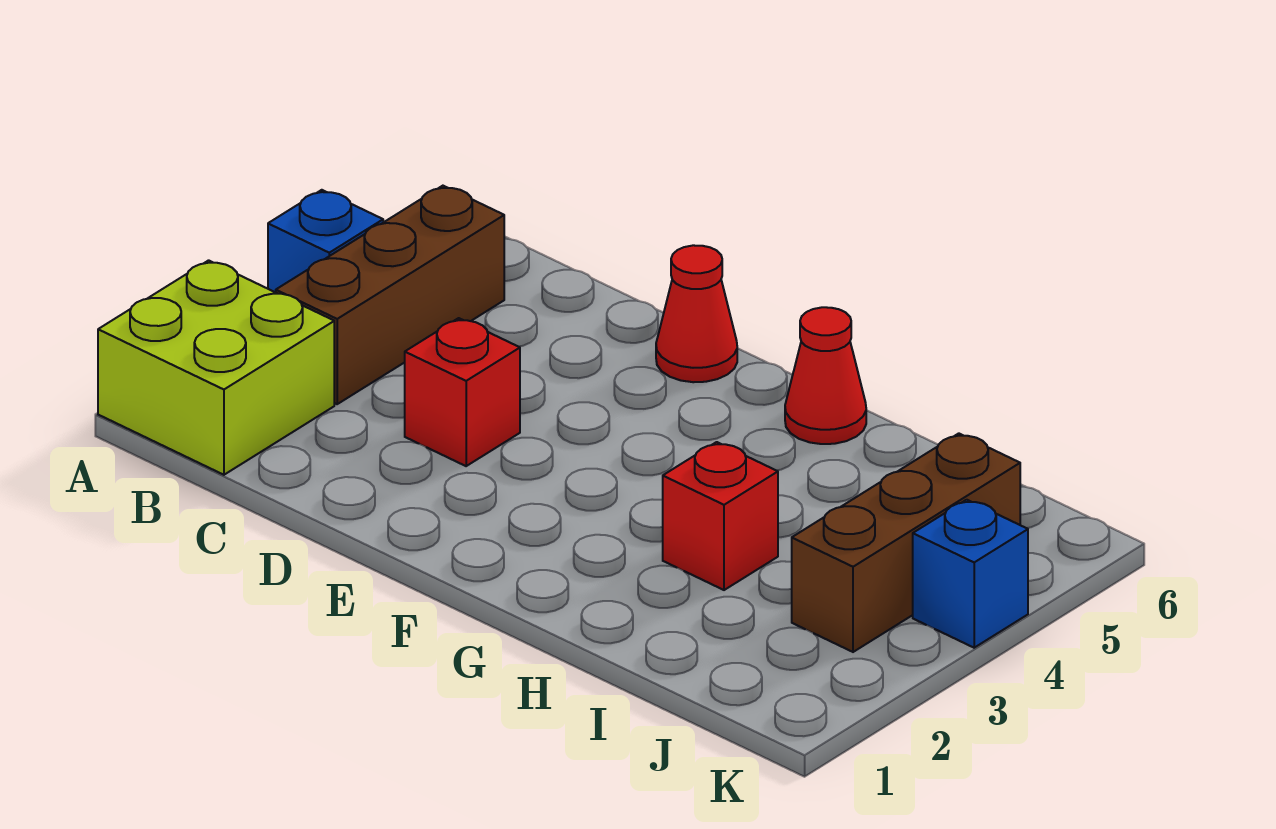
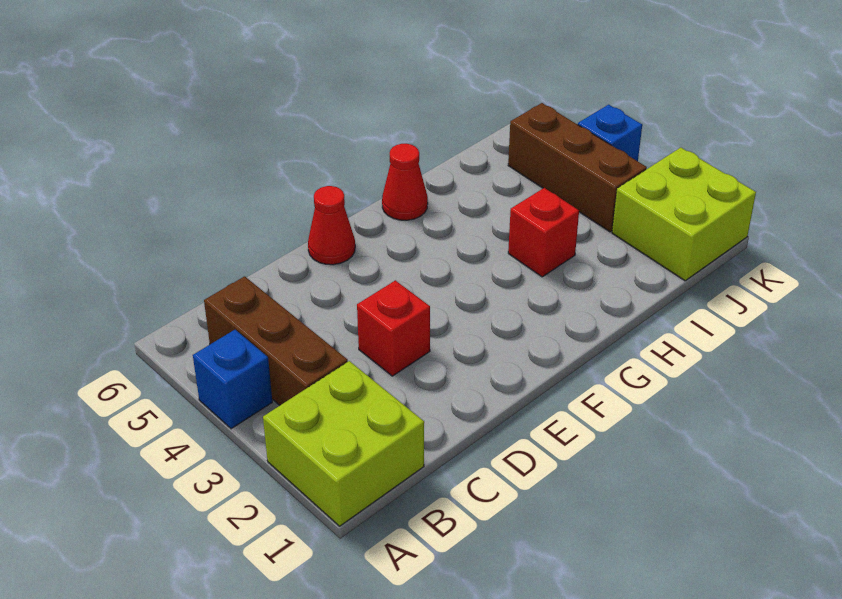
none -> lime 2x2 brick [612,148,756,281]

